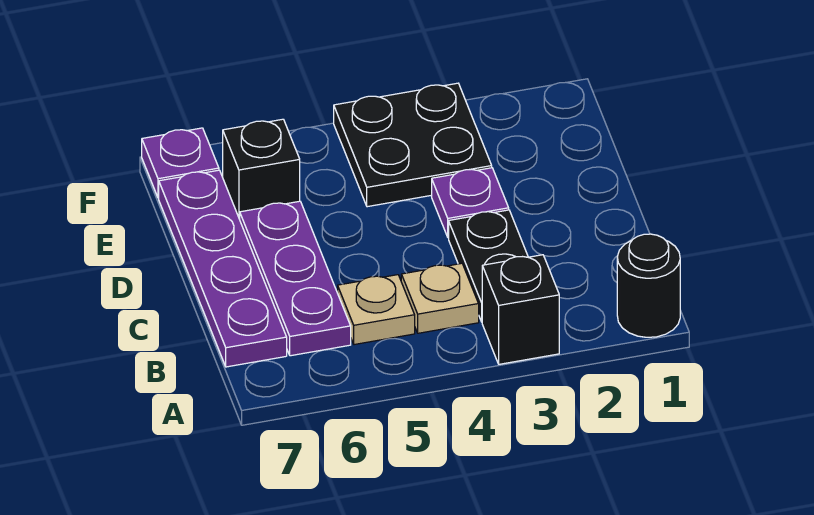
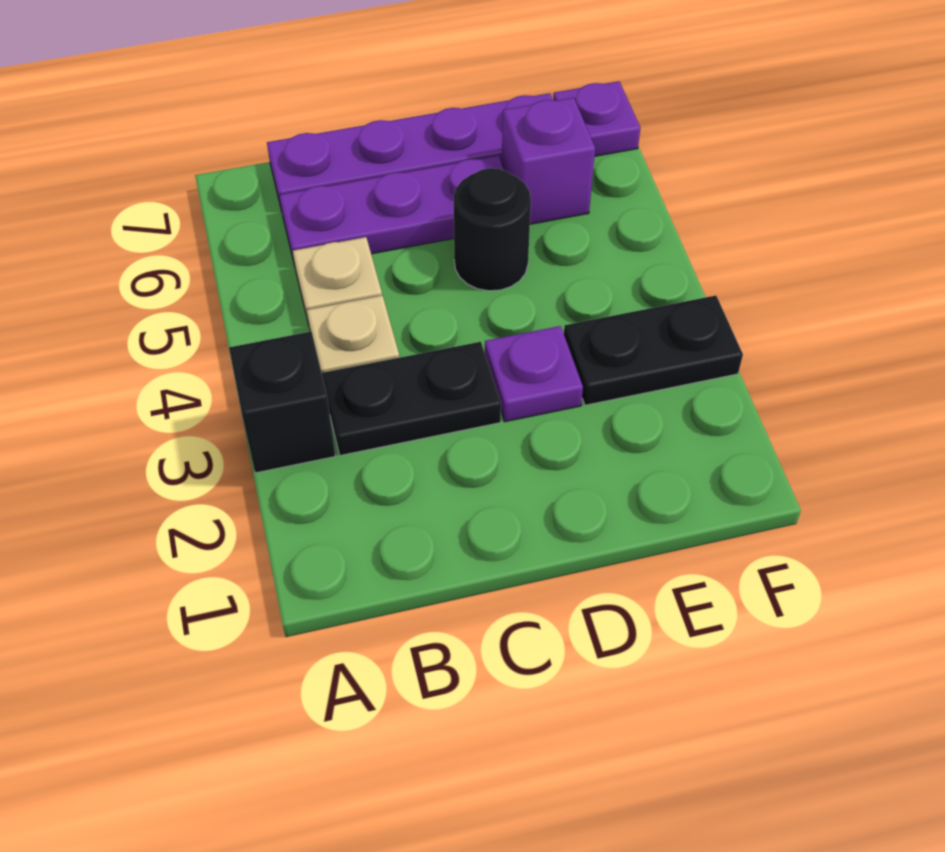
black 1x1 round brick [617,234,680,337] -> black 1x1 round brick moved to [453,168,531,291]
black 2x2 plate [334,83,492,207] -> black 1x2 plate [564,296,743,405]
black 1x1 brick [223,119,300,219] -> purple 1x1 brick [502,98,595,224]

